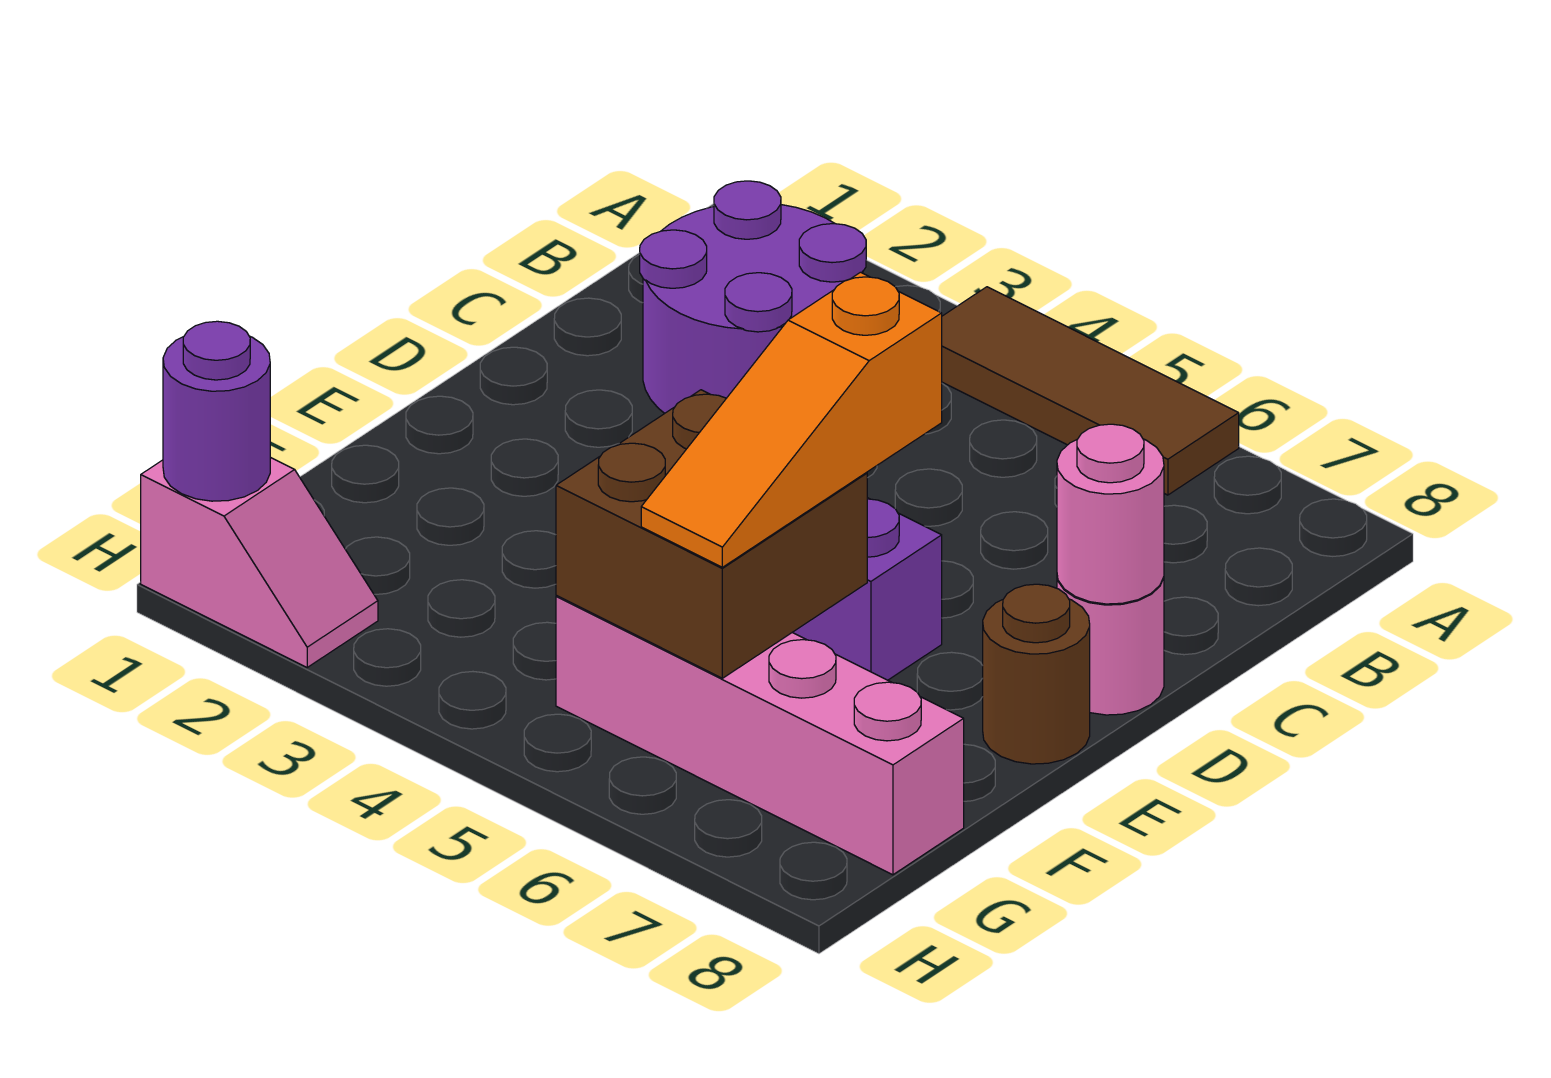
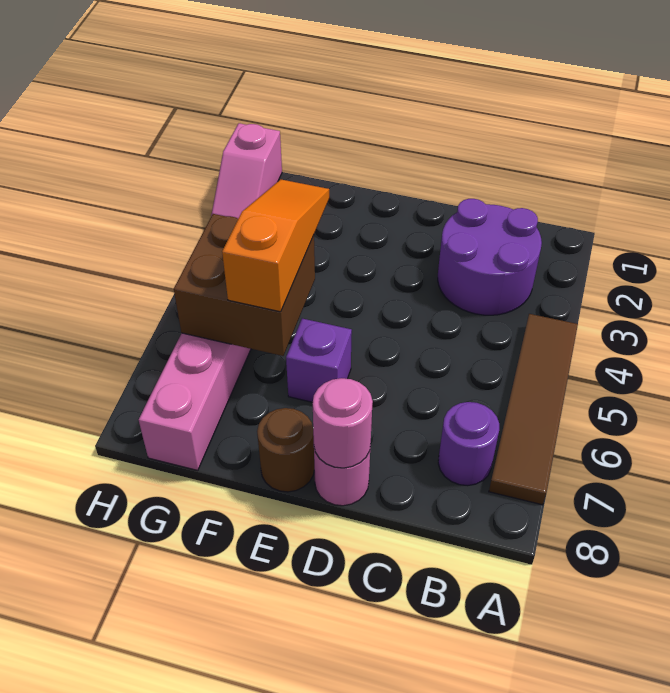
brown 1x3 tile [942,287,1239,495] -> brown 1x4 tile [489,314,578,505]
orange 1x3 slope [641,272,942,567] -> orange 1x3 slope turned to [222,179,329,312]
purple 1x1 round brick [163,321,270,501] -> purple 1x1 round brick moved to [438,402,499,486]

